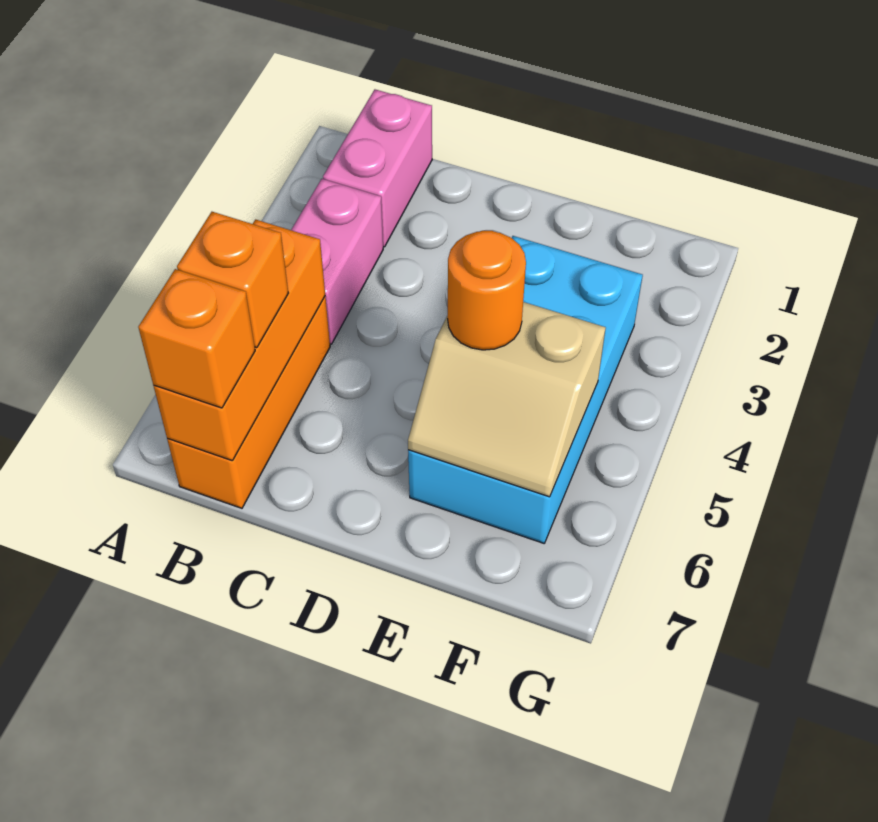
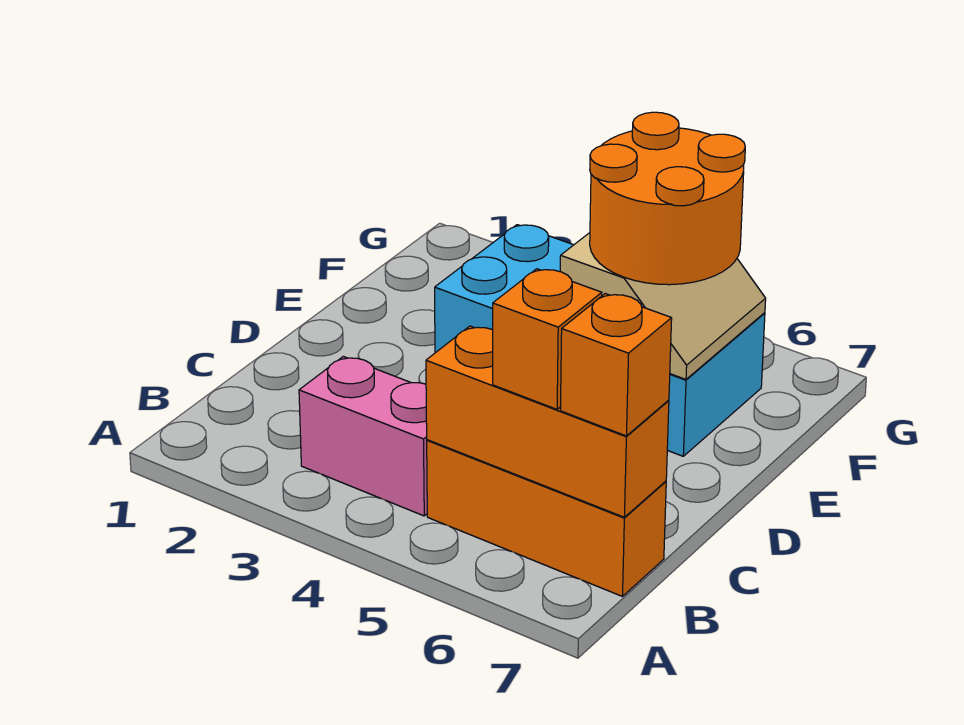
pink 1x2 brick [323,90,432,247] -> none
orange 1x1 round brick [448,231,526,350] -> orange 2x2 round brick [590,112,745,285]

